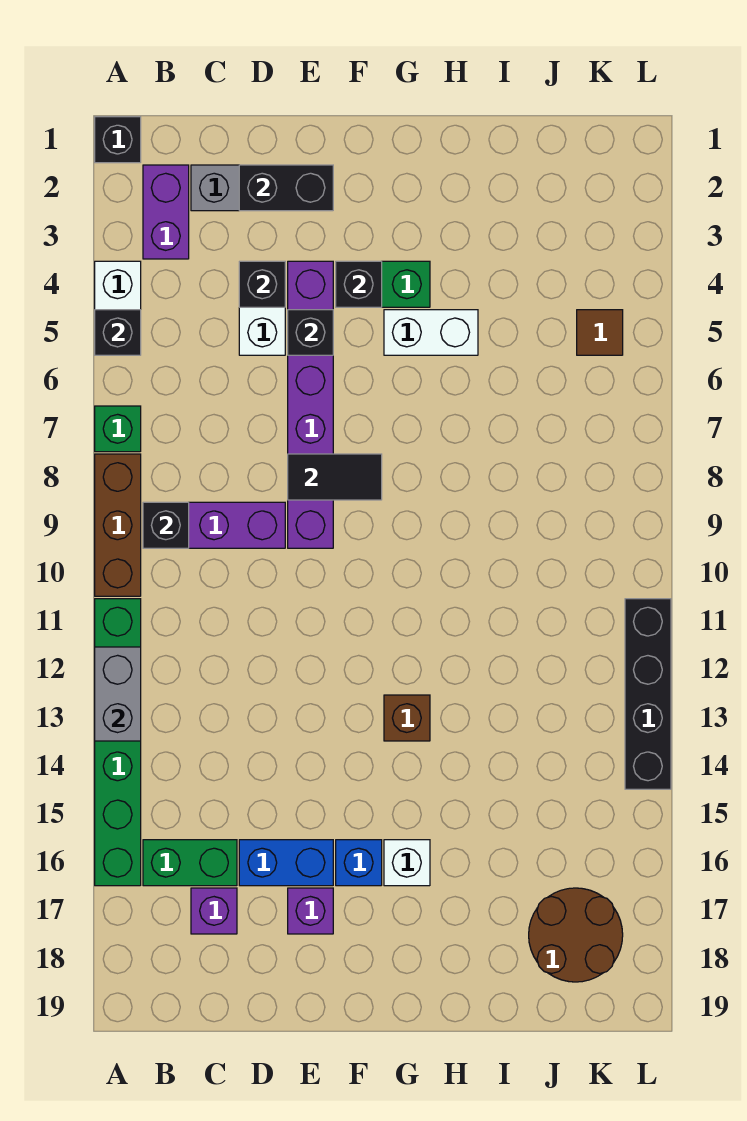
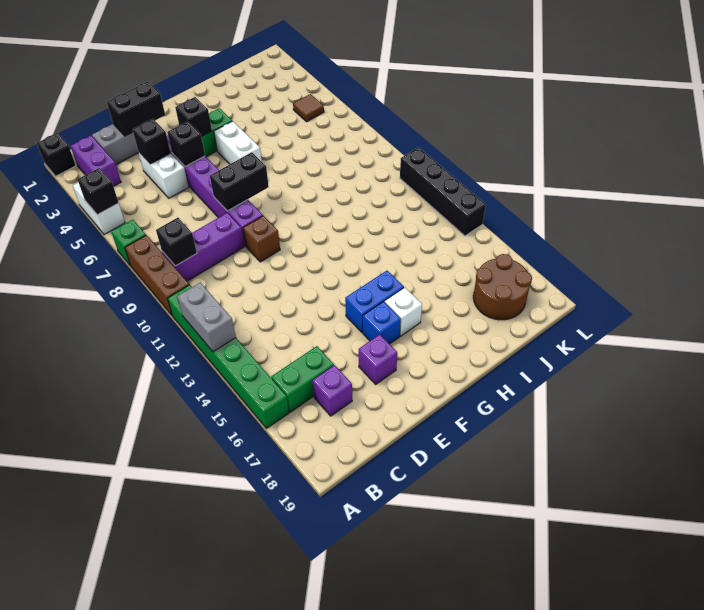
blue 1x2 brick [239,840,333,886] -> blue 1x2 brick moved to [345,271,404,333]
black 1x2 tile [288,454,382,500] -> black 1x2 brick [210,152,269,211]
white 1x2 brick [384,310,478,355] -> white 1x2 brick turned to [214,121,262,164]
brown 1x1 brick [384,695,430,741] -> brown 1x1 brick moved to [243,216,280,262]

